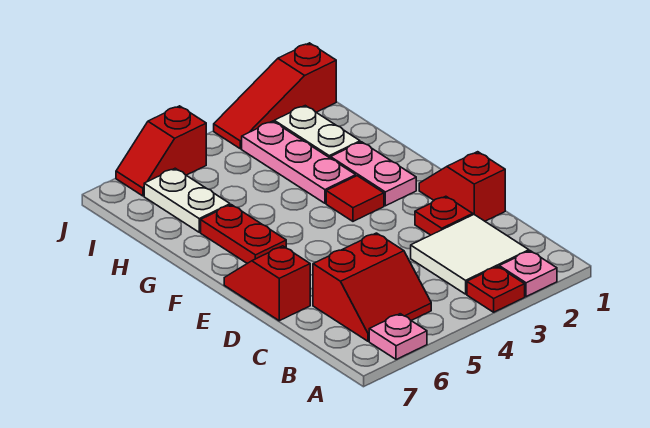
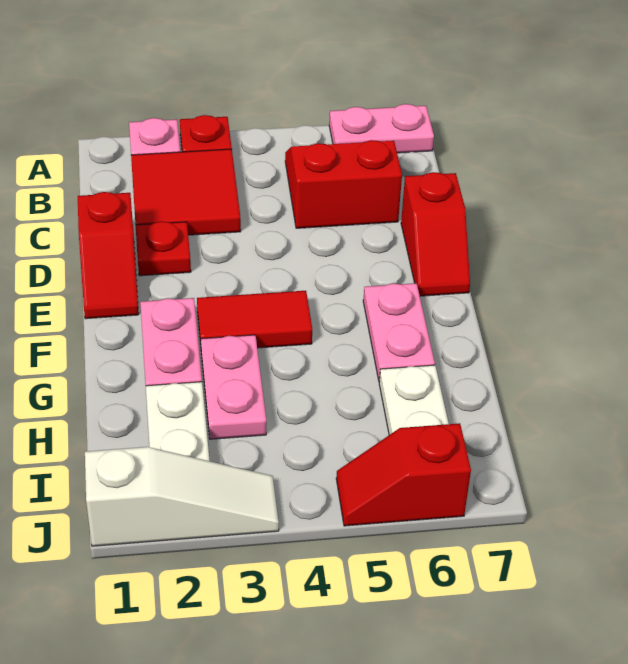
pink 1x1 plate [369,314,427,359] -> pink 1x2 plate [329,104,434,153]
white 2x2 tile [411,215,529,294] -> red 2x2 tile [131,149,241,235]
red 1x1 tile [326,176,384,221] -> red 1x2 tile [197,291,312,348]
red 1x2 plate [201,205,286,263] -> pink 1x2 plate [363,283,435,381]
pink 1x3 plate [242,121,356,203] -> pink 1x2 plate [201,335,266,439]
red 1x3 slope [214,43,336,149] -> white 1x3 slope [85,447,279,546]
red 1x2 slope [116,106,207,196] -> red 1x2 slope turned to [336,423,471,526]

